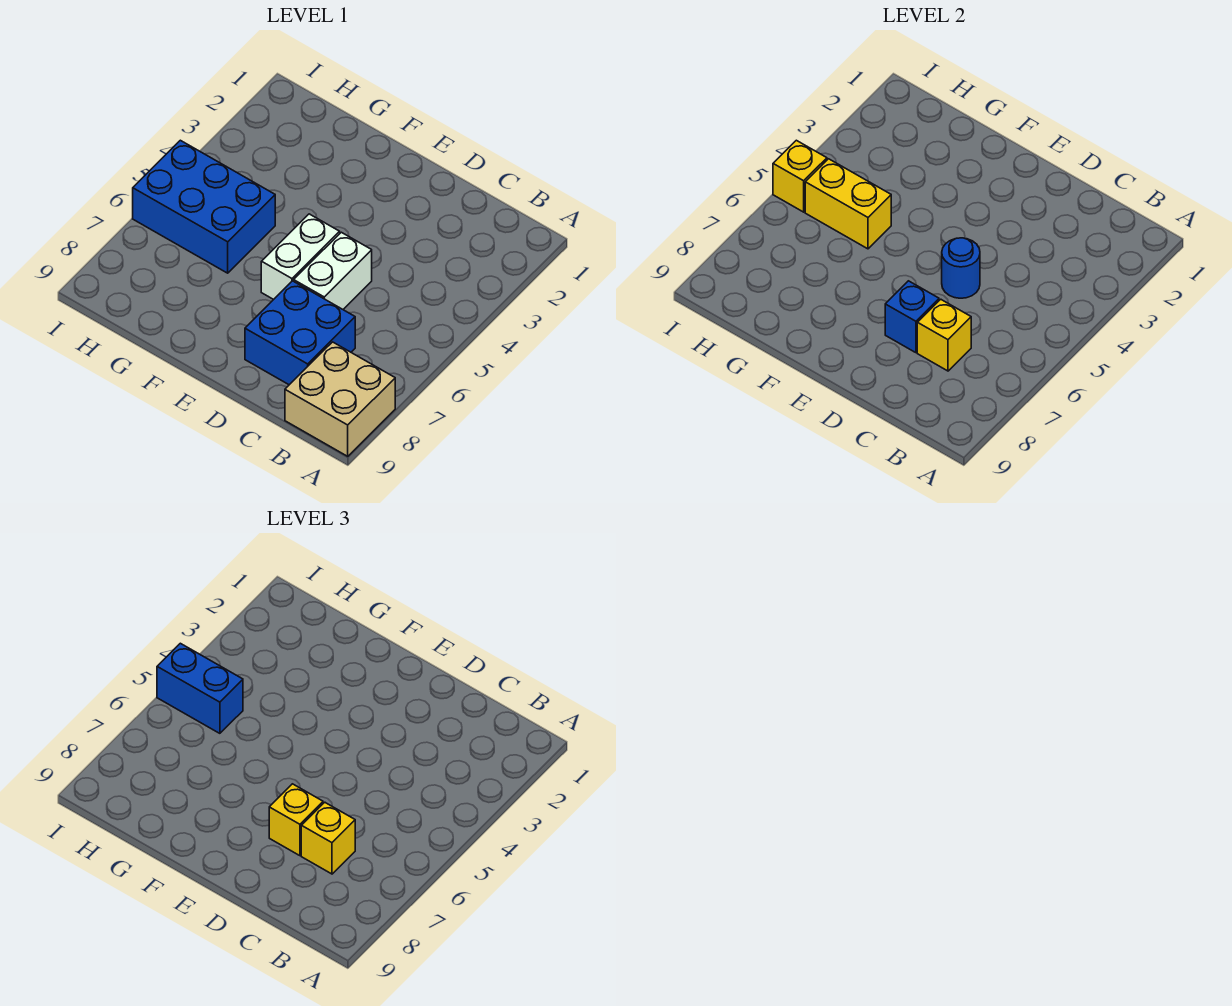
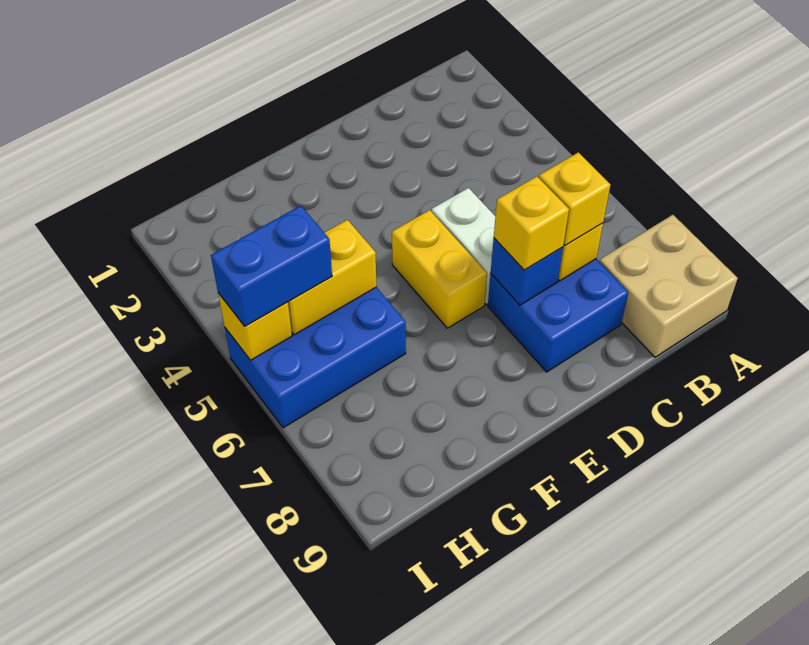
blue 1x1 round brick [942,238,980,298] -> none
white 1x2 brick [261,214,340,300] -> yellow 1x2 brick [392,210,487,328]

